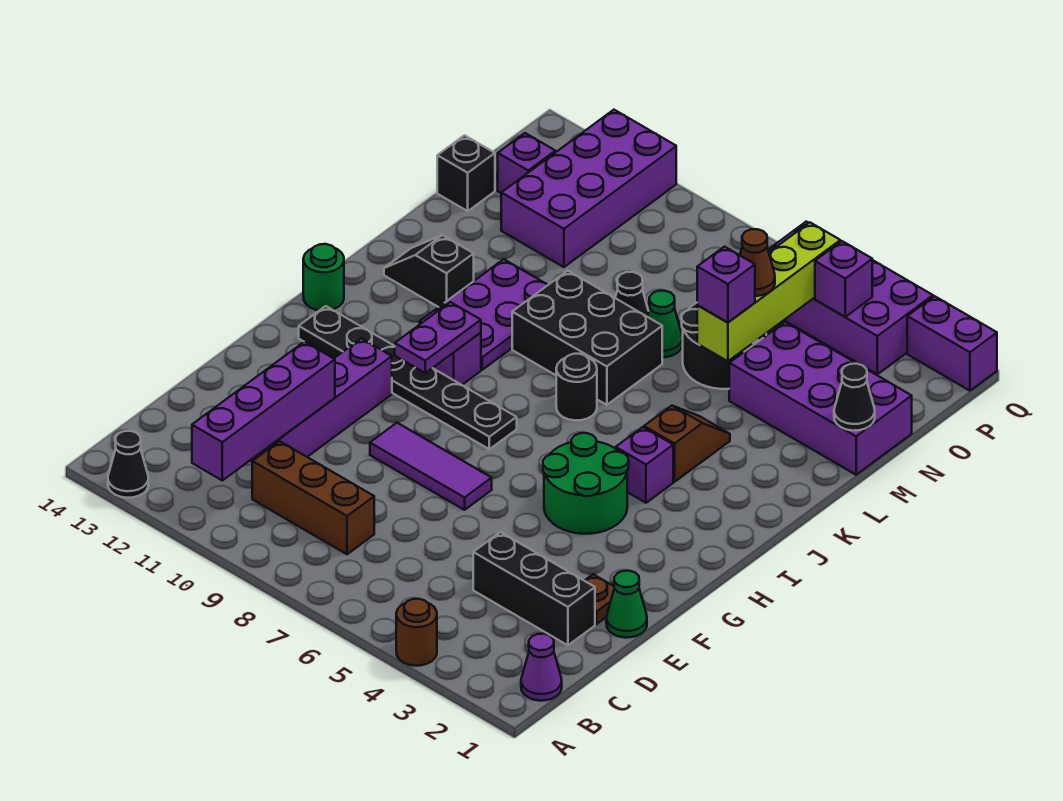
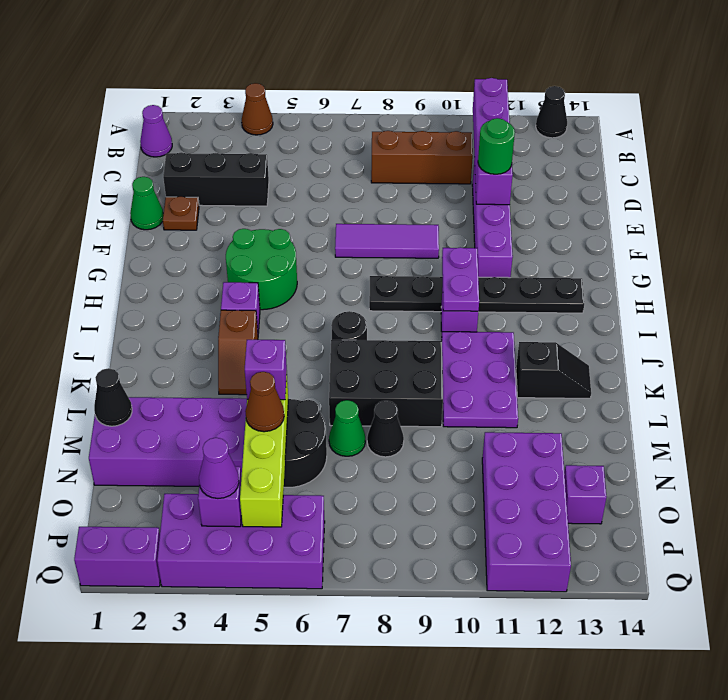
brown 1x1 round brick [396,599,437,666] -> brown 1x1 cone [242,83,273,135]
green 1x1 round brick [303,244,344,310] -> green 1x1 round brick moved to [478,118,515,174]
black 1x1 brick [437,135,495,211] -> none
none -> purple 1x1 cone [199,438,239,499]

